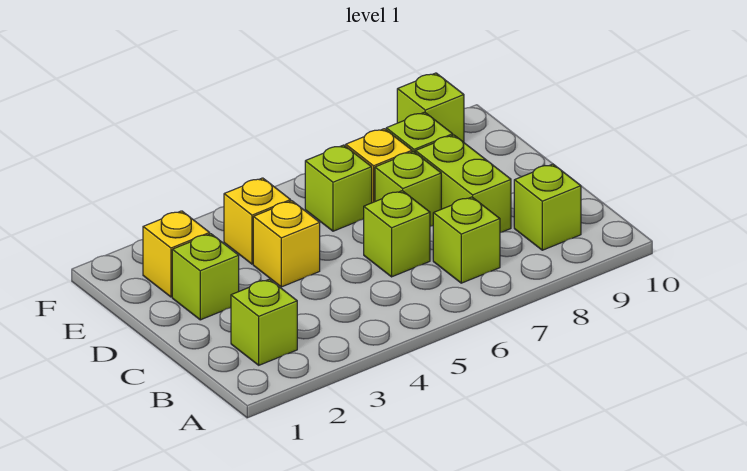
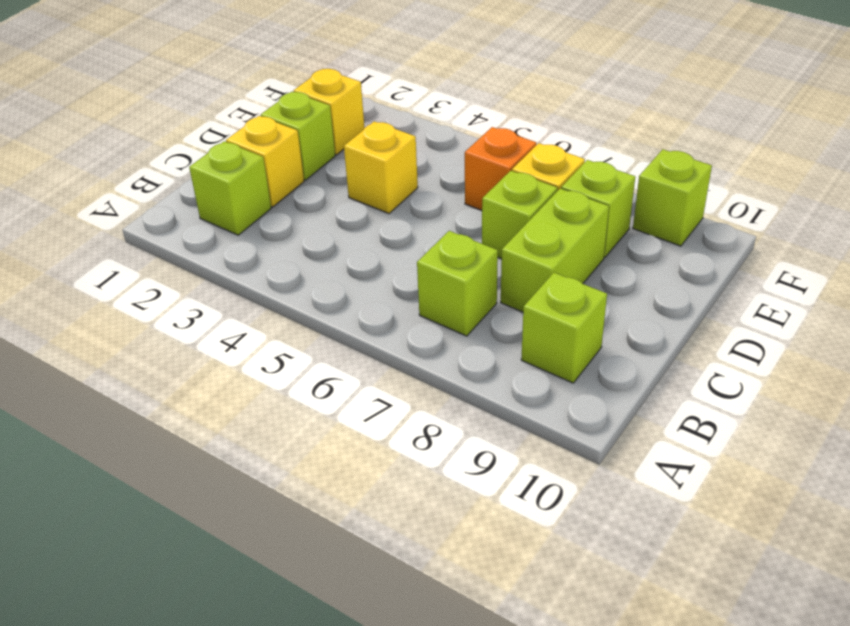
lime 1x1 brick [364,191,430,277] -> none
yellow 1x1 brick [224,178,291,264] -> yellow 1x1 brick moved to [226,116,304,207]
lime 1x1 brick [305,145,372,231] -> orange 1x1 brick [465,127,536,210]

